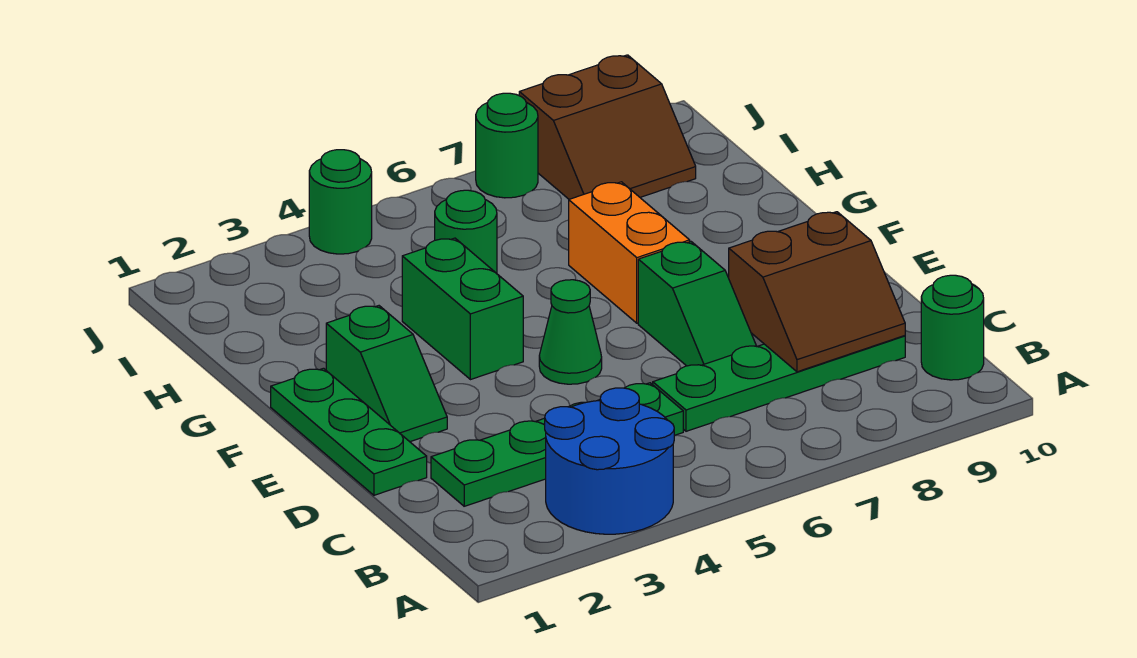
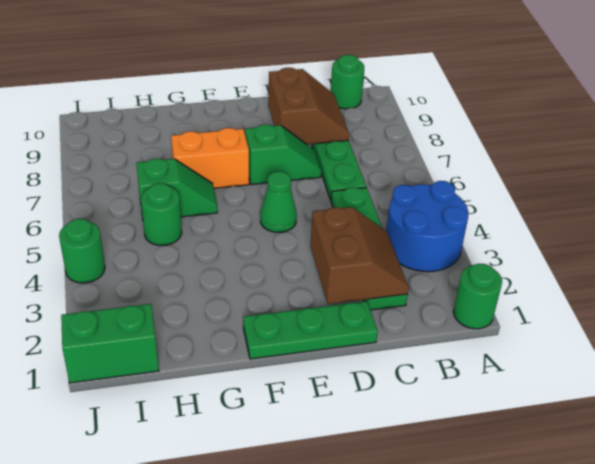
green 1x2 slope [326,306,447,442] -> green 1x2 slope moved to [136,158,218,218]
green 1x2 brick [402,238,523,380] -> green 1x2 brick moved to [61,304,159,383]
brown 2x2 slope [519,55,696,199] -> brown 2x2 slope moved to [310,207,409,304]
green 1x1 round brick [476,93,538,198] -> green 1x1 round brick moved to [453,264,502,329]

